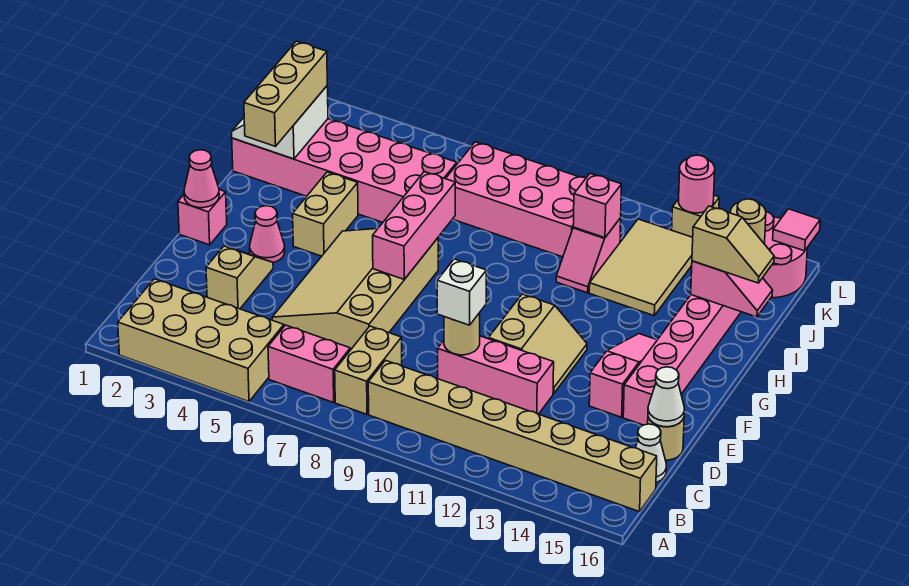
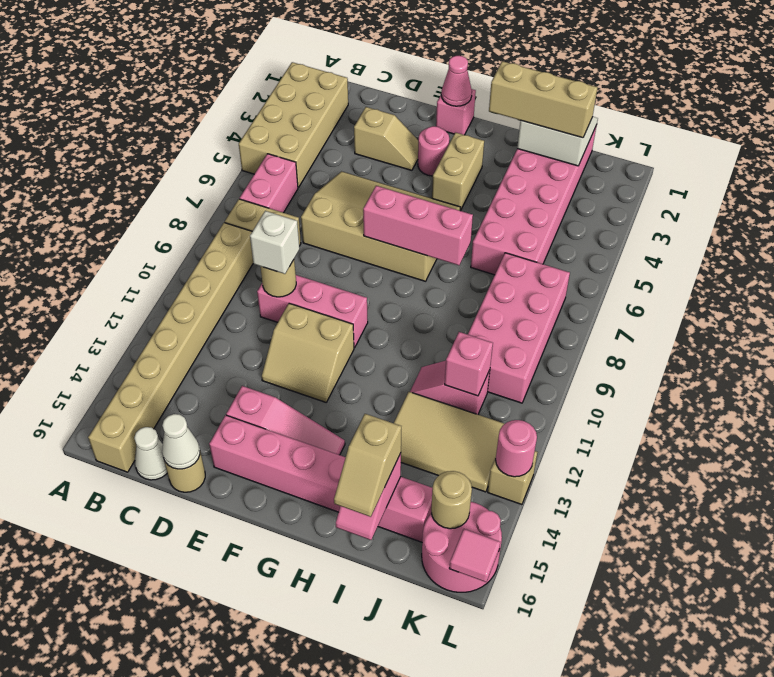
pink 1x3 brick [438,336,554,414] -> pink 1x3 brick turned to [257,275,368,348]
pink 1x1 cone [250,206,285,262] -> pink 1x1 round brick [418,126,449,176]
tan 1x2 brick [293,172,358,256] -> tan 1x2 brick turned to [432,133,484,210]

